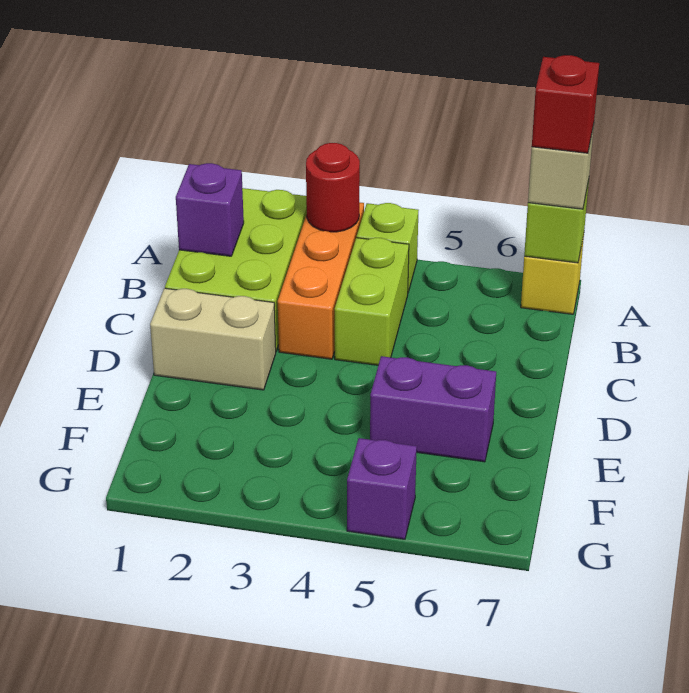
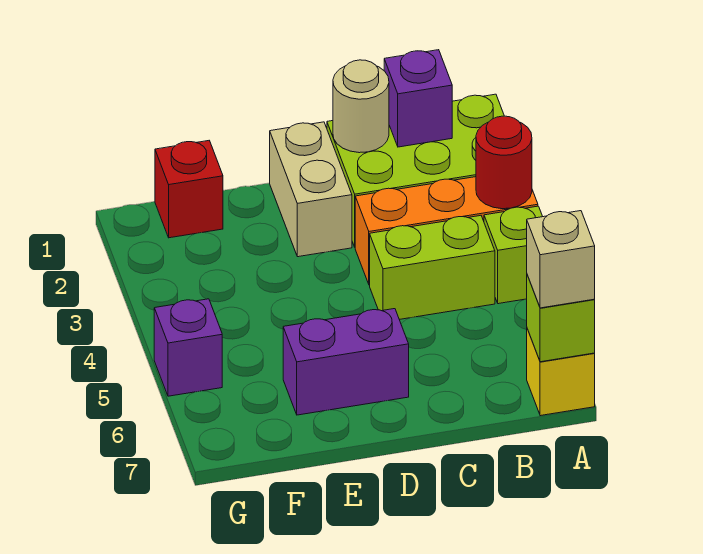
red 1x1 brick [532,55,599,153] -> red 1x1 brick moved to [155,141,223,238]
none -> tan 1x1 round brick [333,60,389,153]
purple 1x2 brick [370,356,496,462] -> purple 1x2 brick turned to [283,309,409,415]

